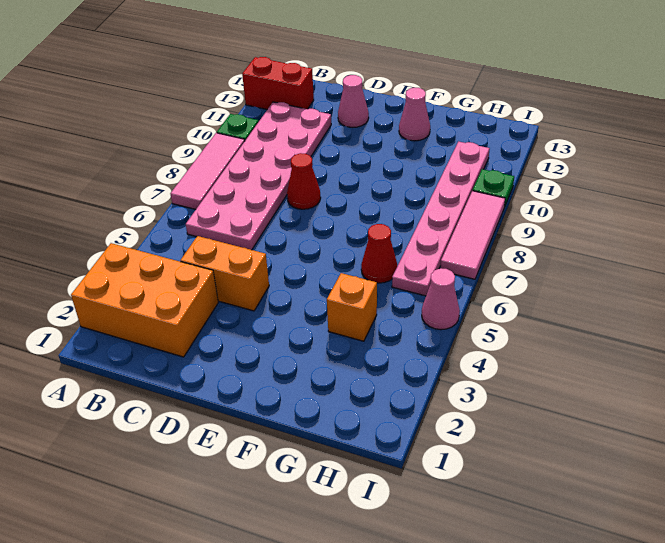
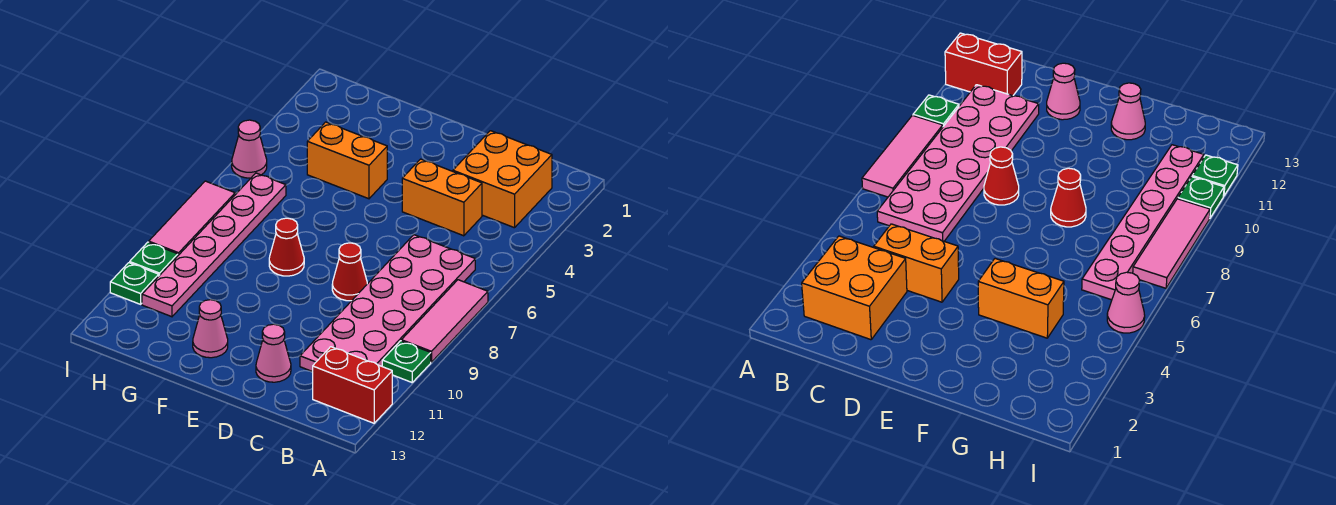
orange 2x3 brick [71,243,218,357] -> orange 2x2 brick [453,131,552,228]
orange 1x1 brick [327,273,377,341] -> orange 1x2 brick [307,122,387,199]
red 1x1 cone [361,224,397,283] -> red 1x1 cone moved to [269,218,304,276]
none -> green 1x1 plate [110,263,159,304]

